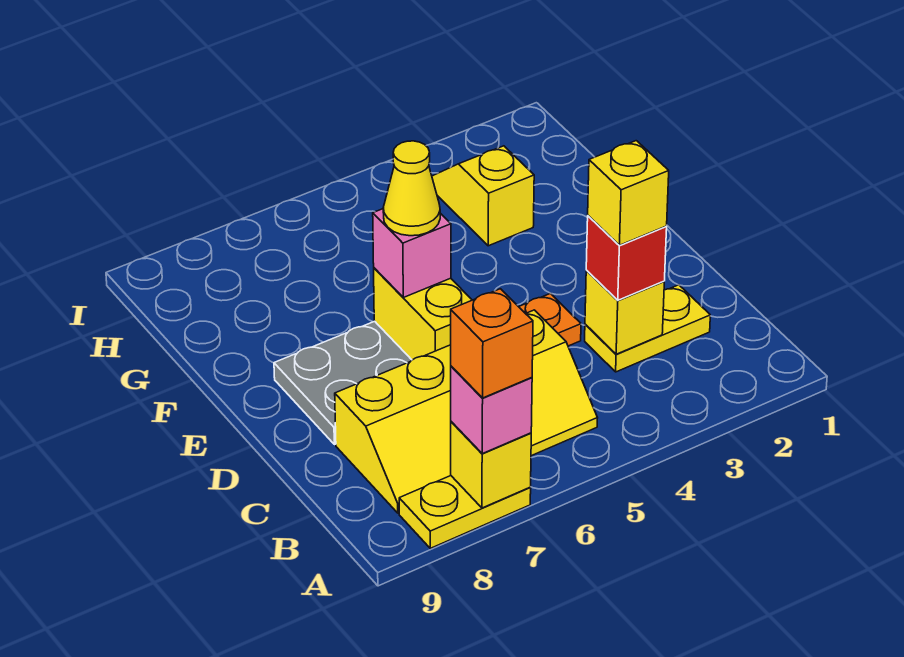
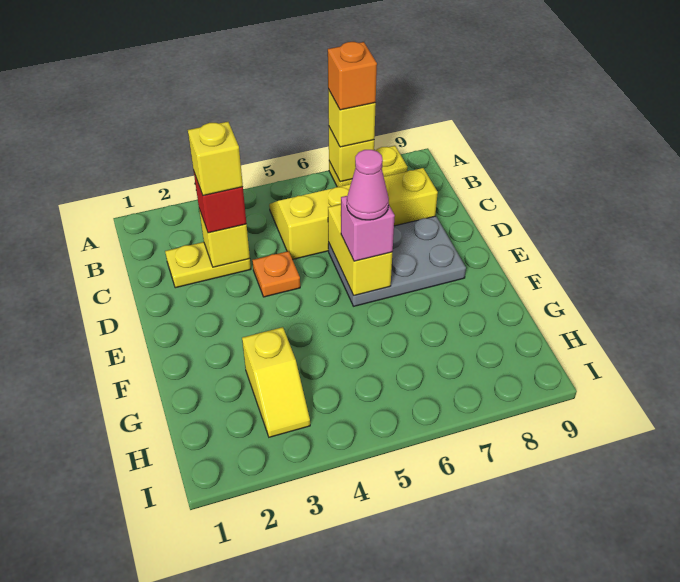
pink 1x1 brick [451,366,532,454] -> yellow 1x1 brick [328,89,376,147]
yellow 1x1 cone [383,141,440,236] -> pink 1x1 cone [347,150,389,220]

